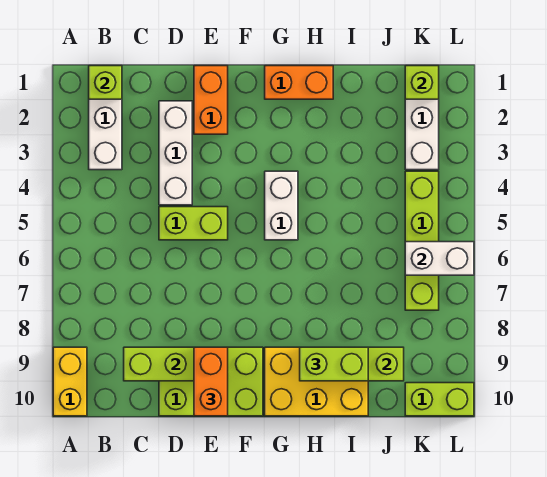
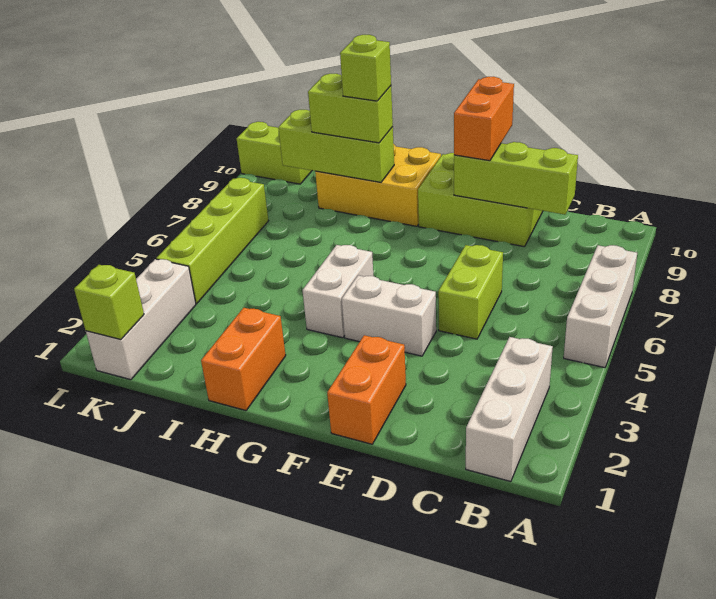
yellow 1x2 brick [53,347,87,416] -> none
lime 1x1 brick [89,66,122,99] -> lime 1x1 brick moved to [340,35,391,101]
white 1x3 brick [159,101,192,205] -> white 1x3 brick moved to [564,245,637,368]
lime 1x2 brick [159,207,228,240] -> lime 1x2 brick turned to [438,245,503,339]
orange 1x2 brick [265,66,333,99] -> orange 1x2 brick turned to [201,308,286,410]
white 1x2 brick [405,242,474,275] -> white 1x2 brick moved to [342,275,436,356]

